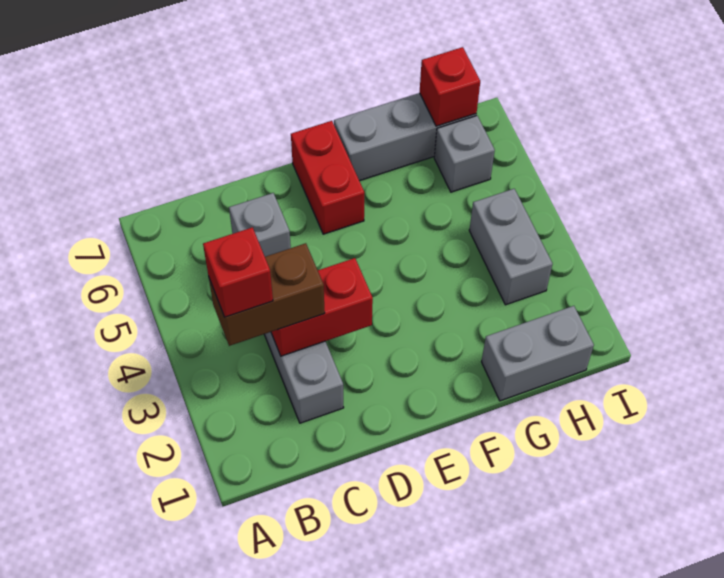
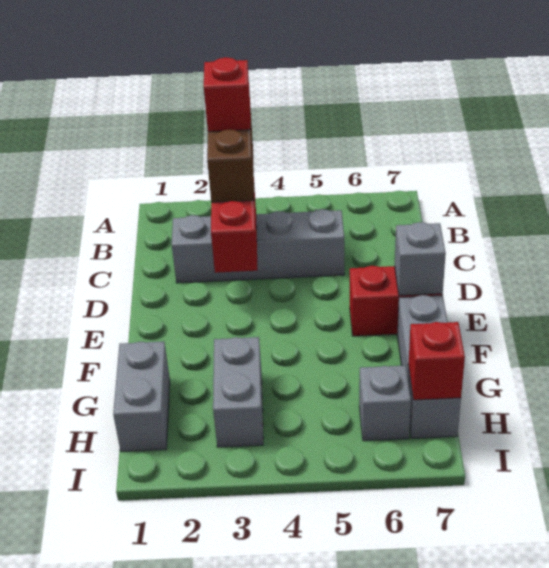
grey 1x1 brick [229,193,291,257] -> grey 1x1 brick moved to [395,222,446,295]
grey 1x2 brick [469,189,552,305] -> grey 1x2 brick turned to [213,337,263,447]

